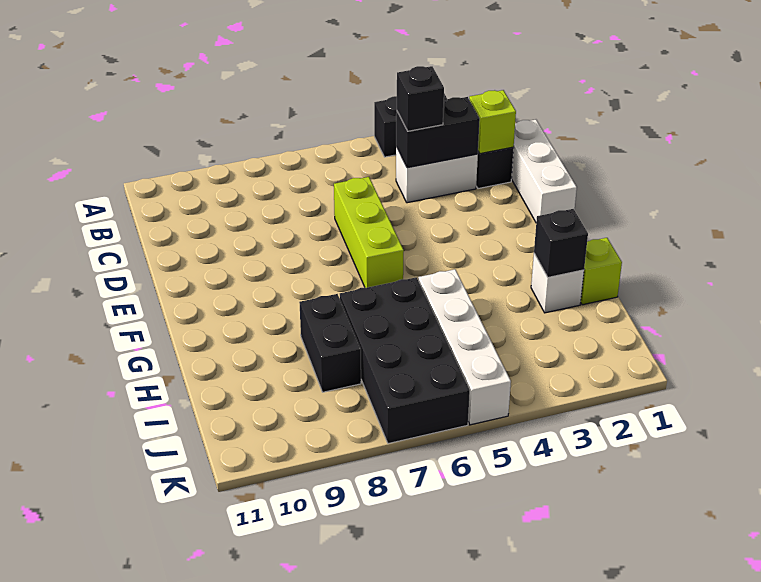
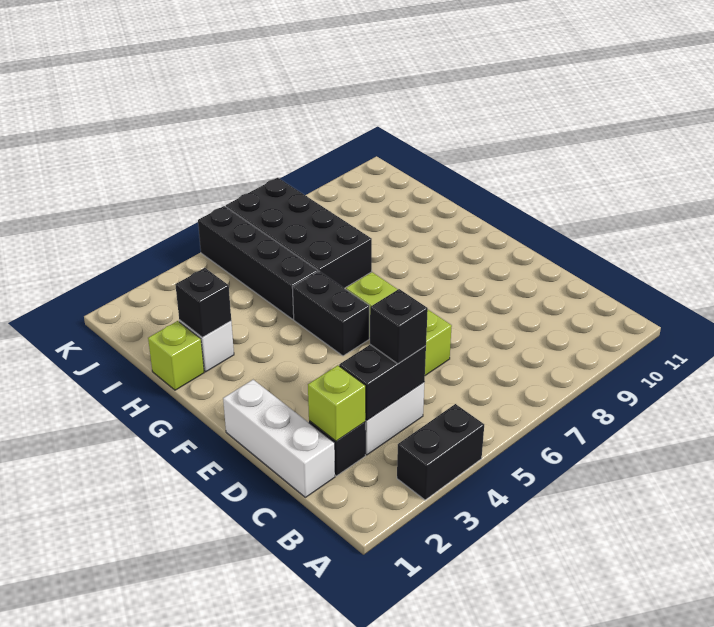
white 1x4 brick [418,269,511,425] -> black 1x4 brick [198,206,318,319]
black 1x2 brick [299,294,361,392] -> black 1x2 brick moved to [292,271,369,356]

